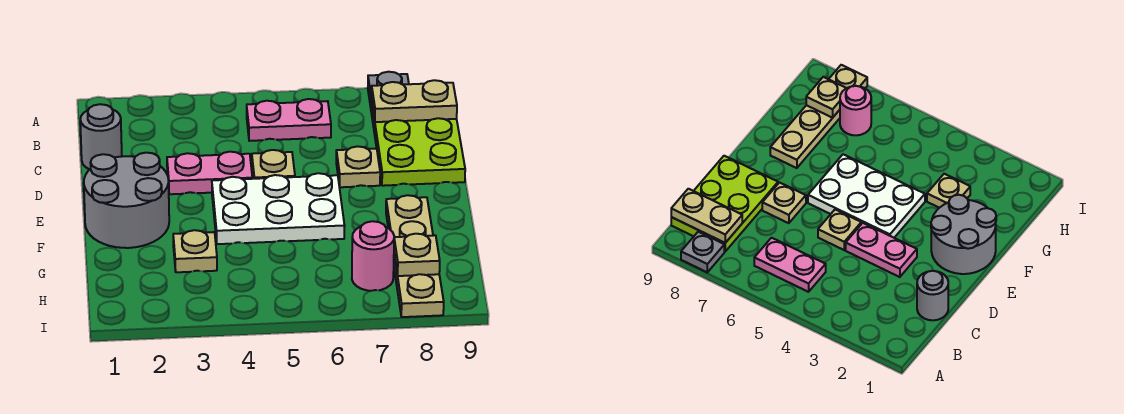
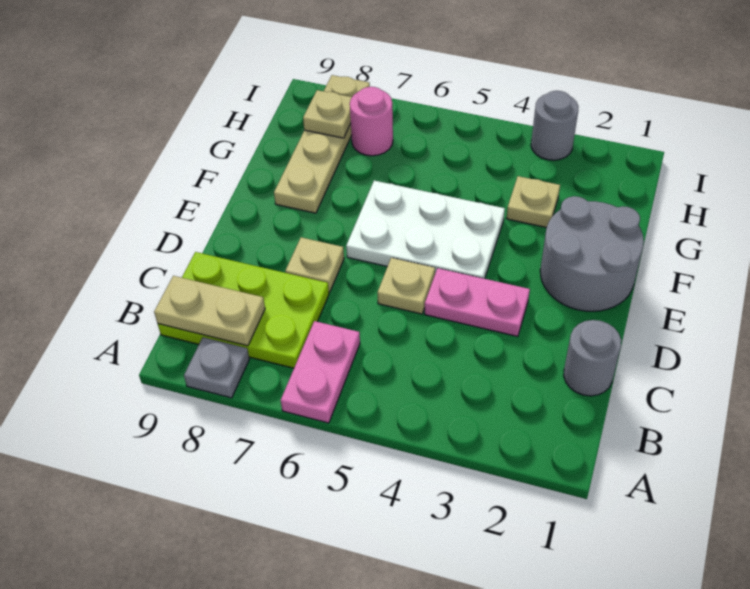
pink 1x2 plate [247,99,331,141] -> pink 1x2 plate turned to [281,321,360,423]
lime 2x3 plate [371,101,465,186] -> lime 2x3 plate turned to [158,252,329,368]
none -> grey 1x1 round brick [531,91,579,160]

